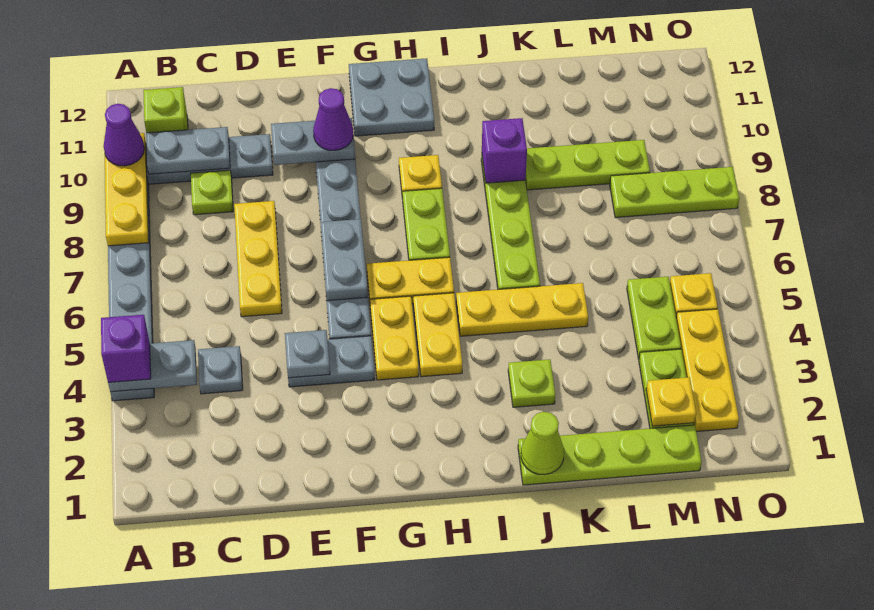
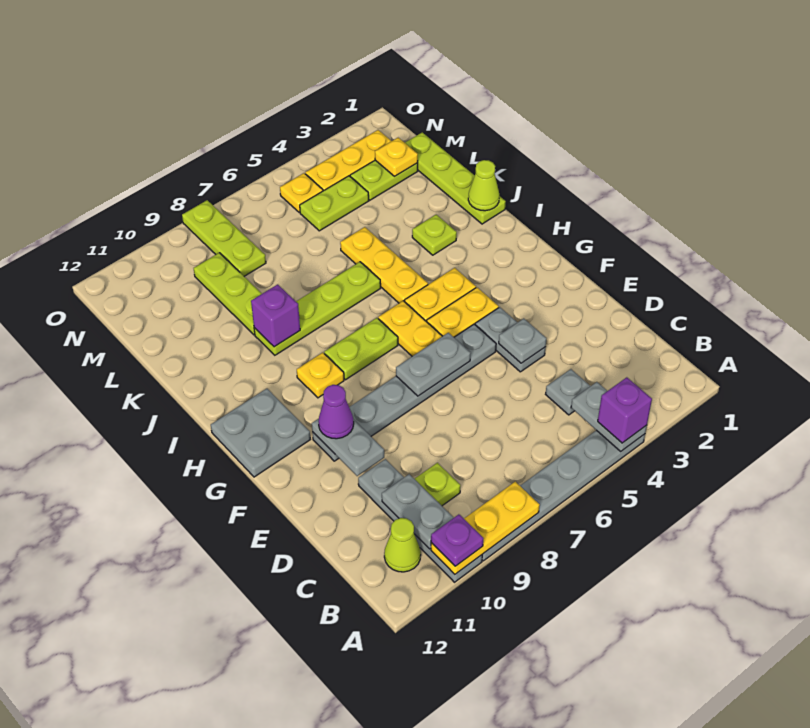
purple 1x1 cone [104,104,144,166] -> purple 1x1 plate [431,514,484,566]
lime 1x1 brick [143,87,188,133] -> lime 1x1 cone [384,518,421,572]
yellow 1x3 plate [234,201,282,317] -> none

